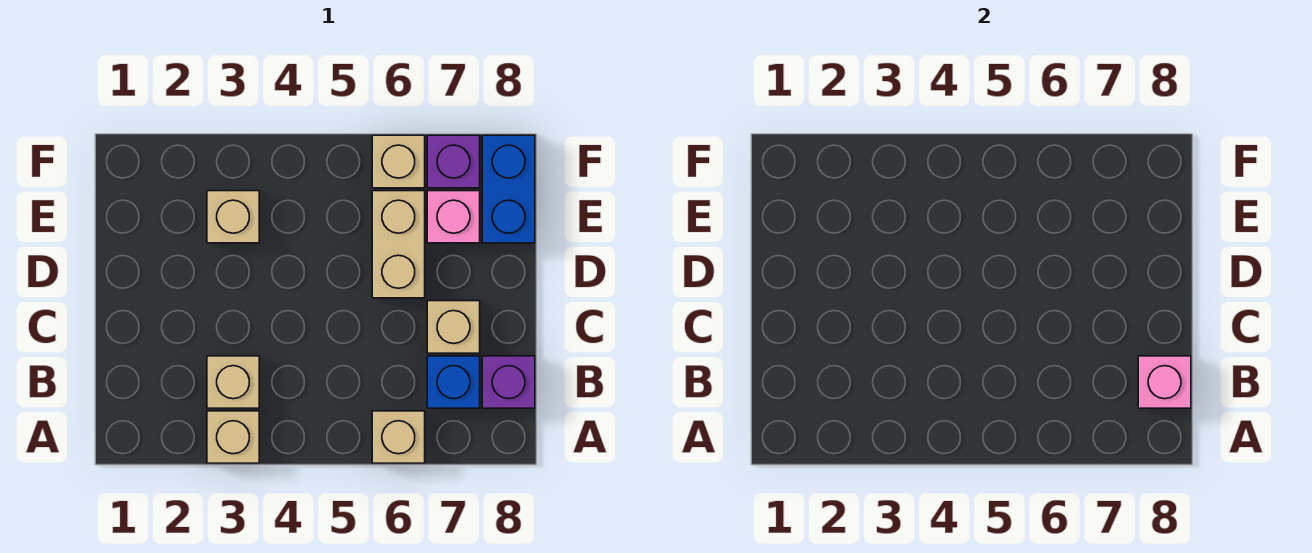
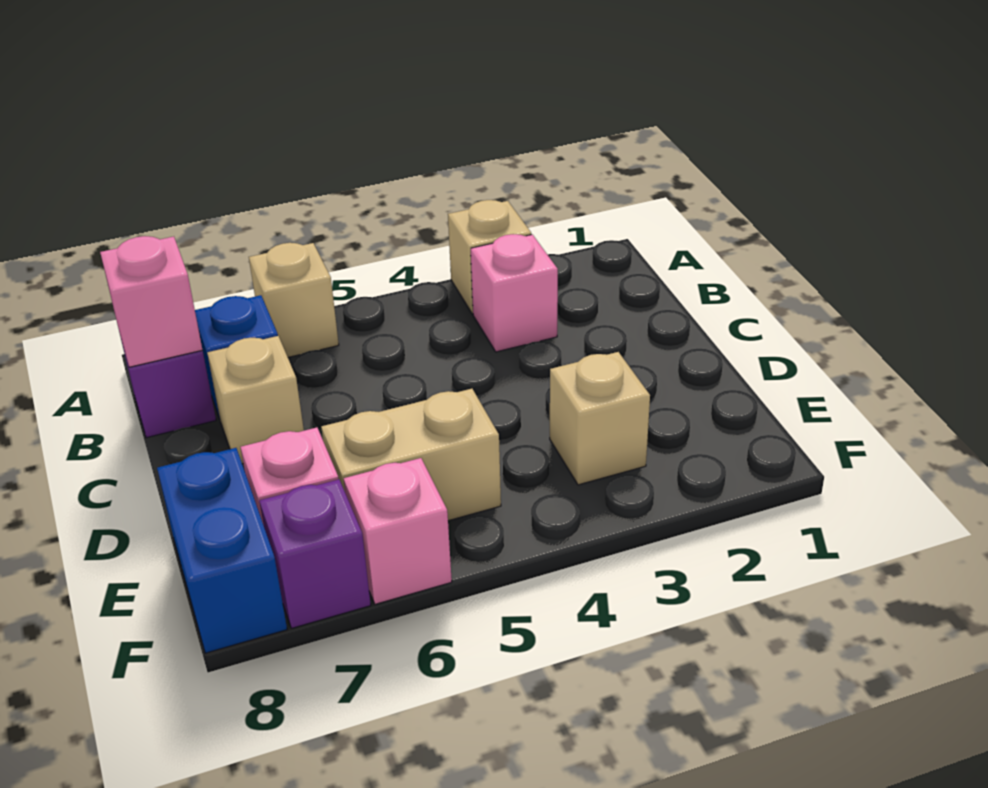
tan 1x1 brick [207,356,259,408] -> pink 1x1 brick [471,234,558,352]
tan 1x2 brick [372,191,425,298] -> tan 1x2 brick turned to [321,389,501,521]
tan 1x1 brick [372,135,425,188] -> pink 1x1 brick [344,458,452,604]

